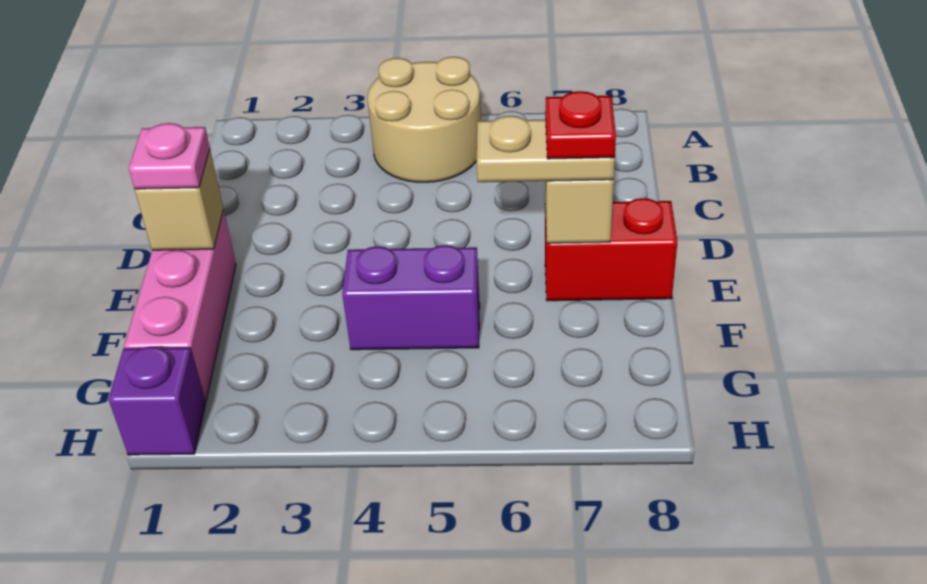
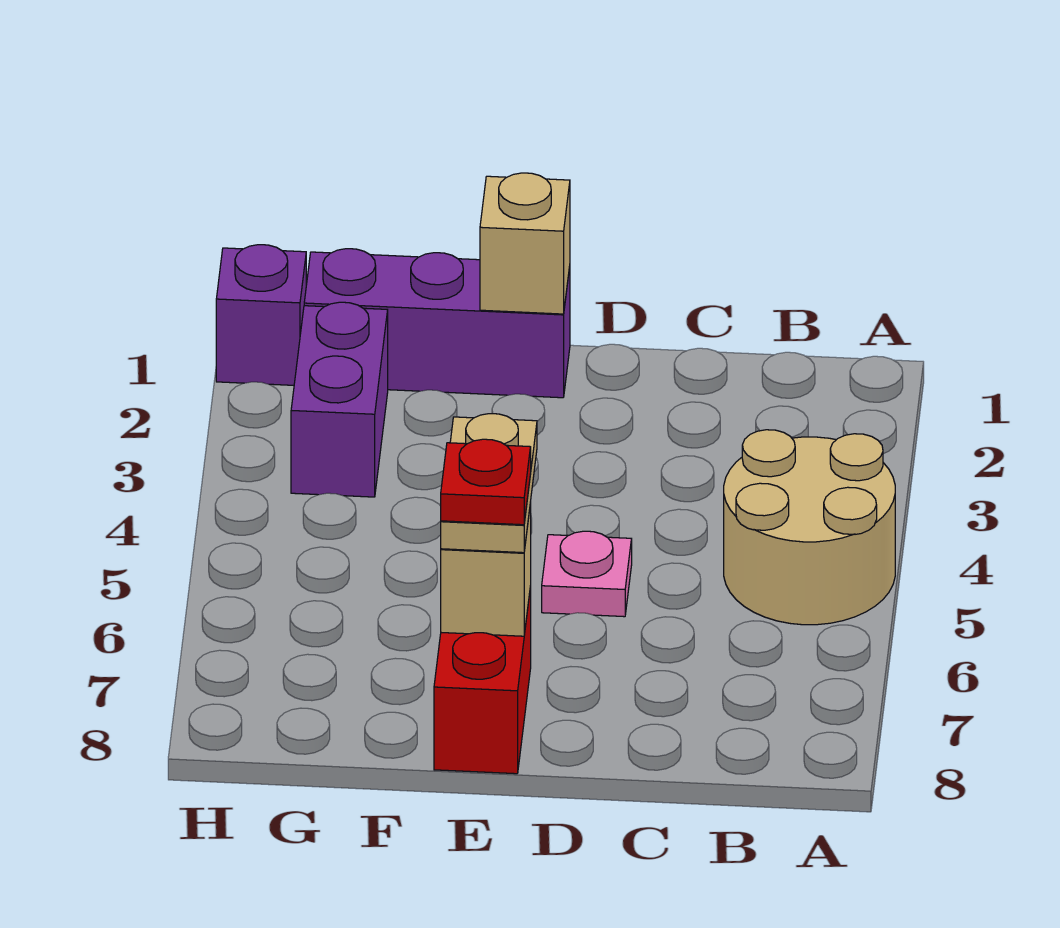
pink 1x3 brick [124,210,236,401] -> purple 1x3 brick [304,249,570,398]
pink 1x1 plate [129,123,210,189] -> pink 1x1 plate moved to [542,531,632,617]
purple 1x2 brick [342,245,480,350] -> purple 1x2 brick moved to [291,302,388,497]

